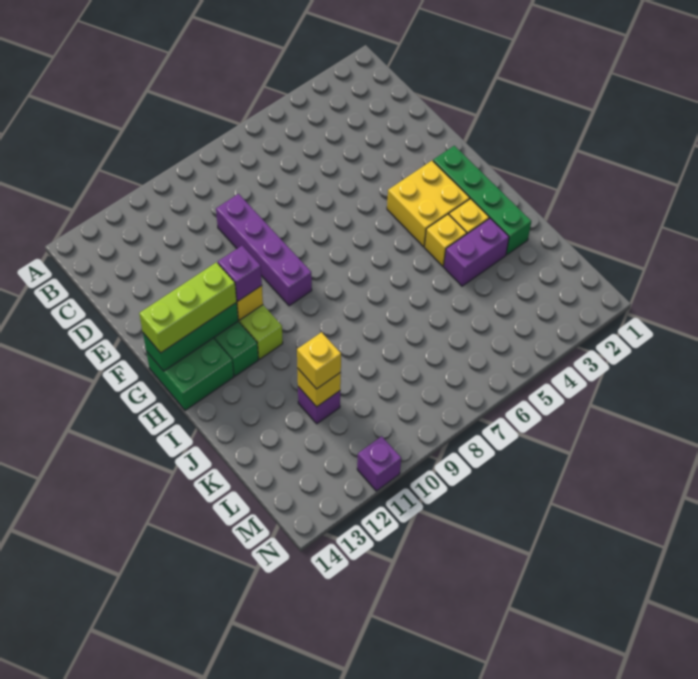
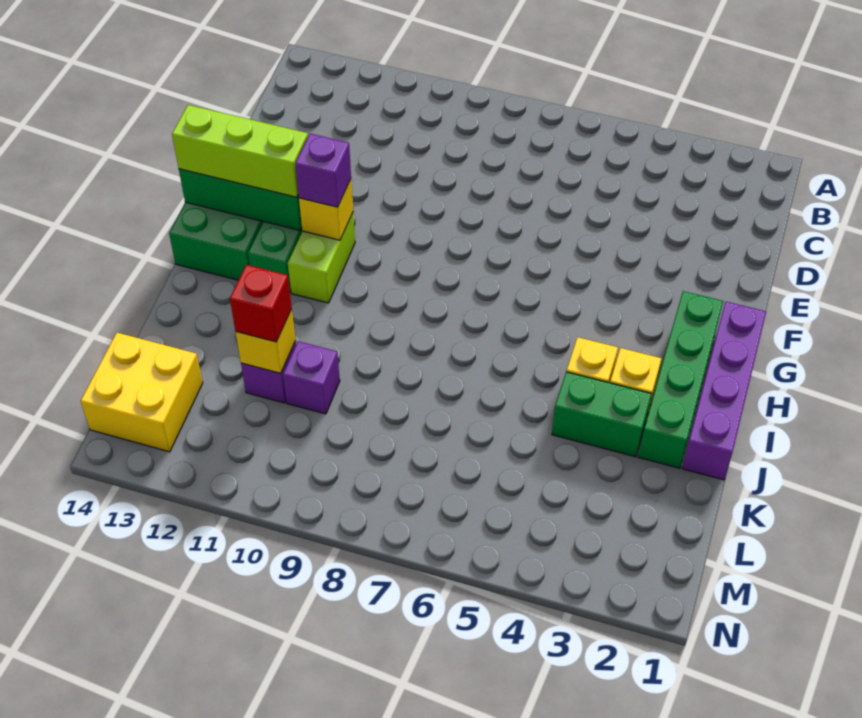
purple 1x4 brick [216,194,312,306] -> purple 1x4 brick moved to [682,302,766,480]
yellow 2x2 brick [387,161,470,247] -> yellow 2x2 brick moved to [81,333,203,452]
purple 1x2 brick [444,218,509,286] -> green 1x2 brick [552,372,652,457]
yellow 1x1 brick [297,332,341,389] -> red 1x1 brick [230,265,292,342]
purple 1x1 brick [357,436,401,491] -> purple 1x1 brick moved to [283,341,340,414]

